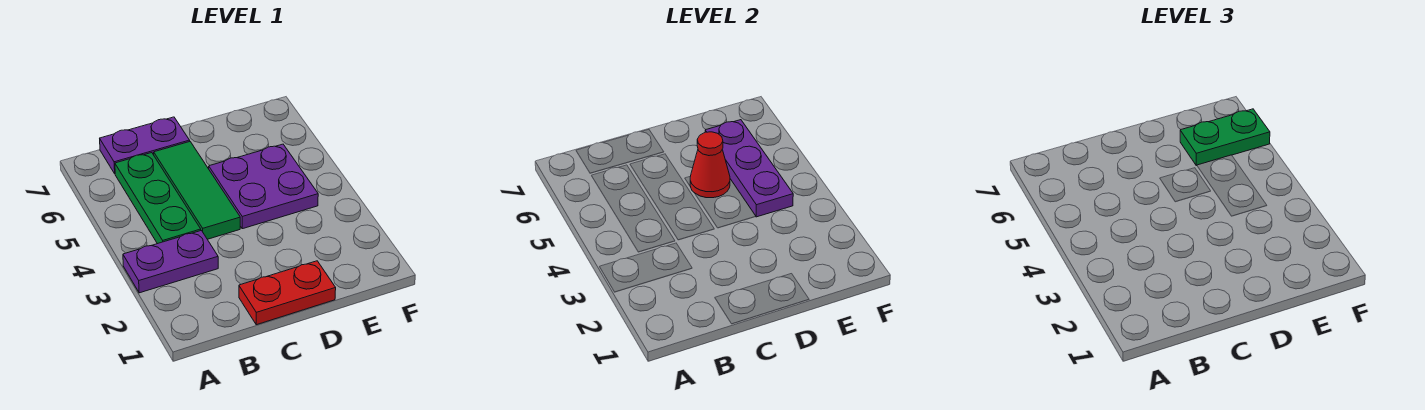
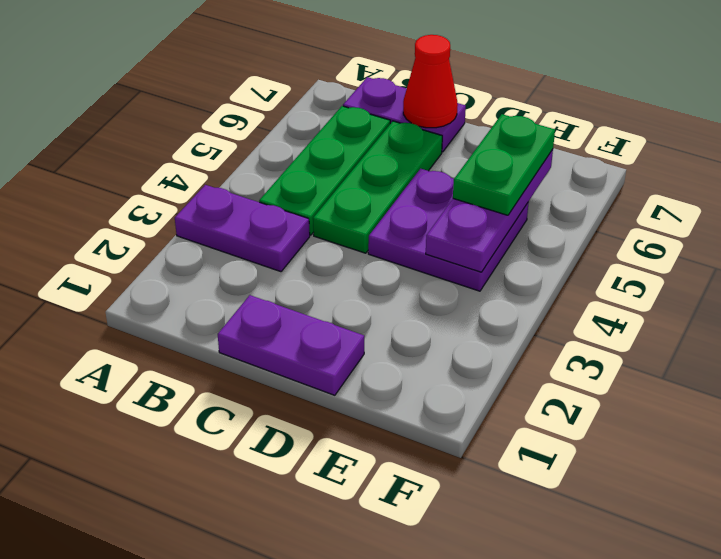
red 1x2 plate [239,261,336,325] -> purple 1x2 plate [218,295,364,395]
green 1x3 tile [154,142,240,239] -> green 1x3 plate [313,121,442,253]
red 1x1 cone [690,132,730,198] -> red 1x1 cone moved to [403,35,458,128]
green 1x2 plate [1180,109,1270,165] -> green 1x2 plate turned to [453,114,555,215]

